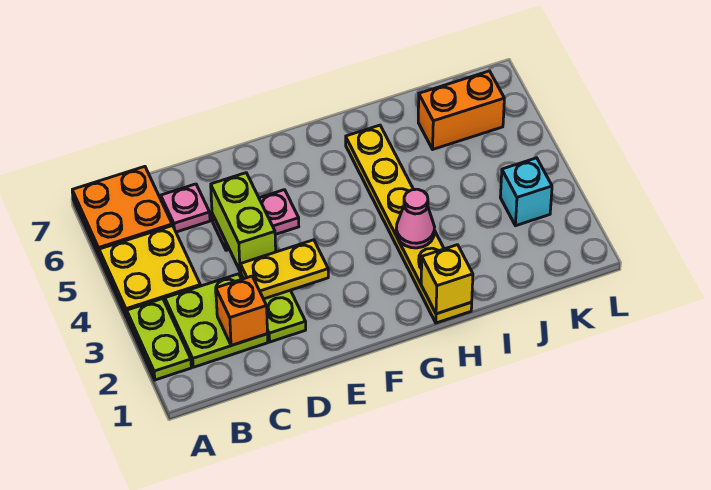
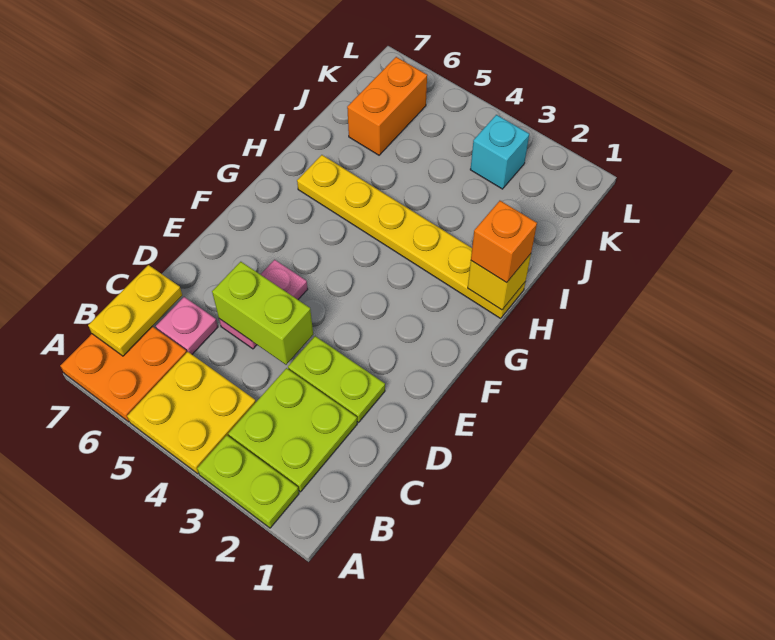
orange 1x1 brick [216,276,267,346] -> orange 1x1 brick moved to [471,201,537,283]
yellow 1x2 plate [240,240,328,299] -> yellow 1x2 plate moved to [88,265,182,356]
pink 1x1 cone [396,189,434,248] -> none

